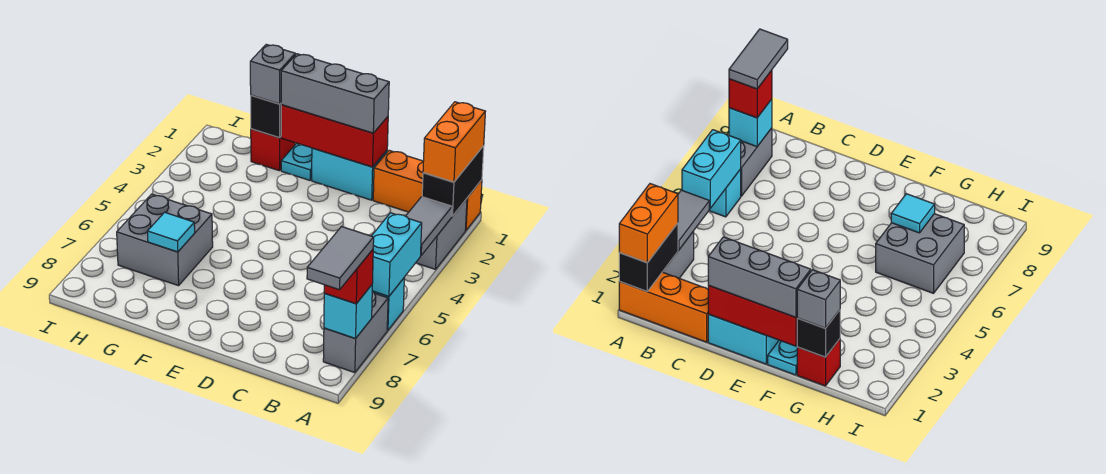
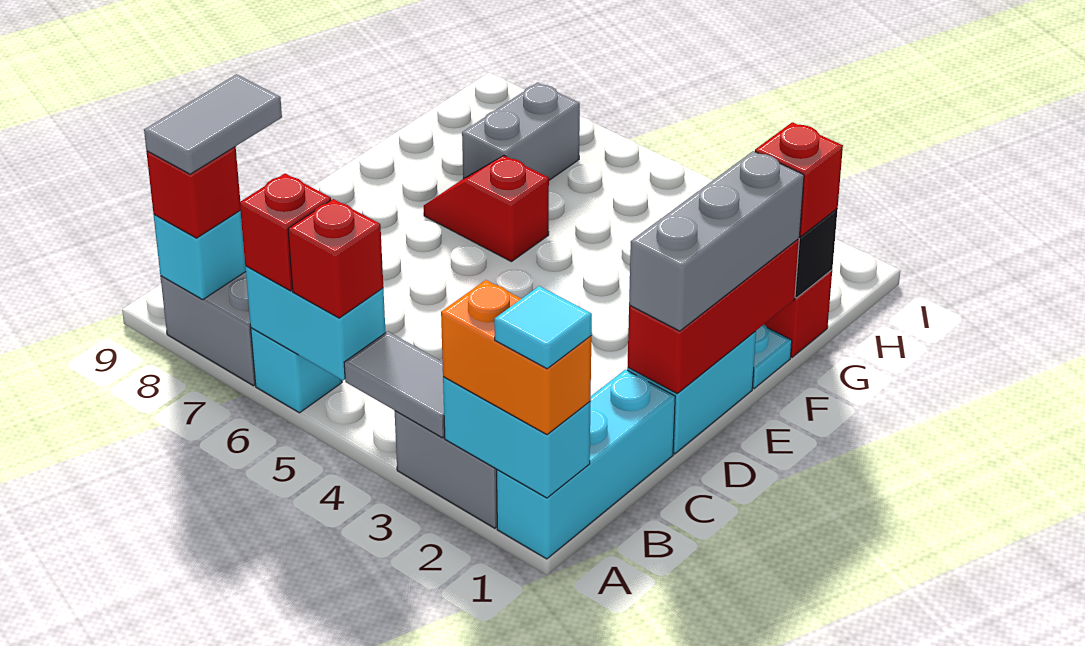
orange 1x3 brick [373,150,482,230] -> cyan 1x3 brick [497,370,675,559]
black 1x2 brick [422,146,484,216] -> cyan 1x2 brick [443,377,590,498]
none -> red 1x1 brick [288,199,383,318]
none -> red 1x1 brick [240,173,331,291]
grey 1x2 tile [307,227,374,290] -> grey 1x2 tile turned to [144,74,282,174]
none -> red 1x2 slope [424,156,549,262]
grey 1x1 brick [250,44,295,104] -> red 1x1 brick [755,122,843,236]
grey 2x2 brick [117,194,213,286] -> grey 1x2 brick [462,83,580,180]
cyan 1x1 tile [148,212,195,252] -> cyan 1x1 tile moved to [494,286,592,369]

